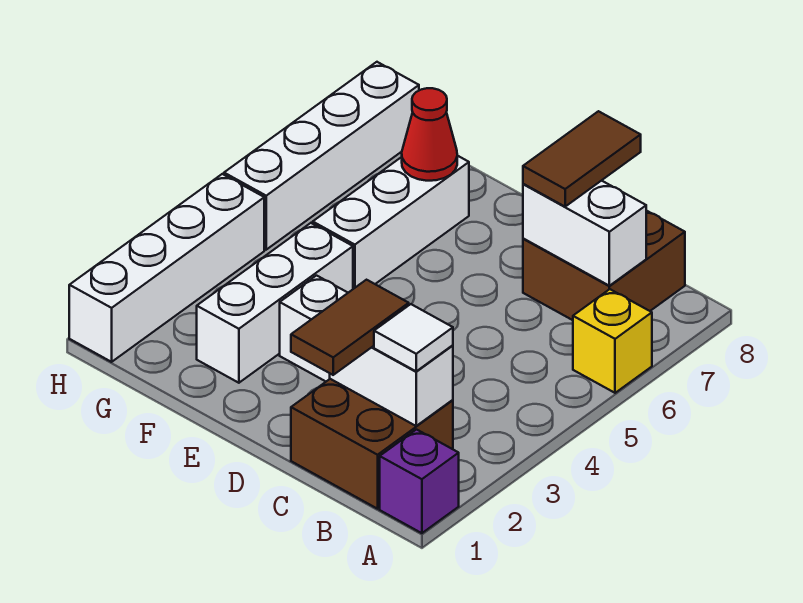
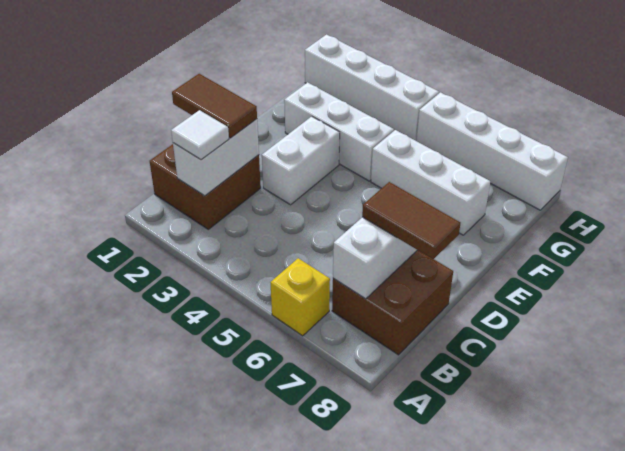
purple 1x1 brick [380,430,459,533] -> none
red 1x1 cone [402,88,457,181] -> none

